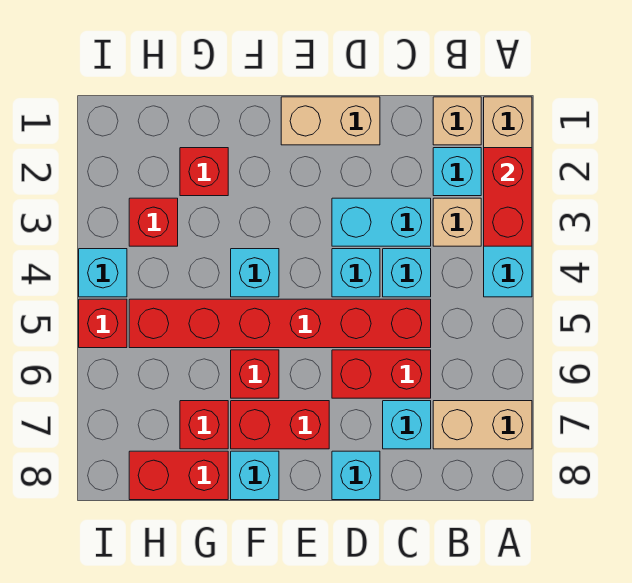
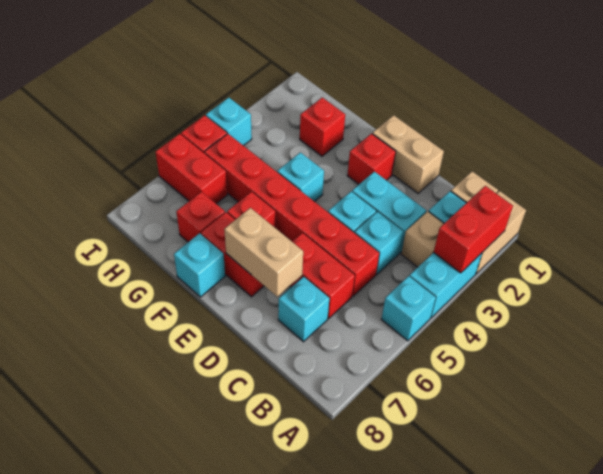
tan 1x2 brick [433,401,532,449] -> tan 1x2 brick moved to [224,208,303,297]
cyan 1x1 brick [332,451,380,500] -> cyan 1x1 brick moved to [381,276,436,341]
red 1x2 brick [129,451,228,500] -> red 1x2 brick moved to [156,134,227,204]
red 1x1 brick [129,198,178,246] -> red 1x1 brick moved to [347,134,396,184]

